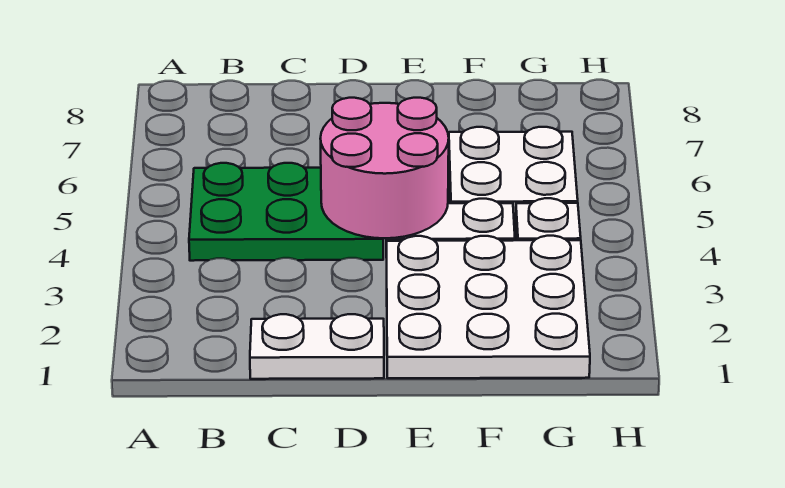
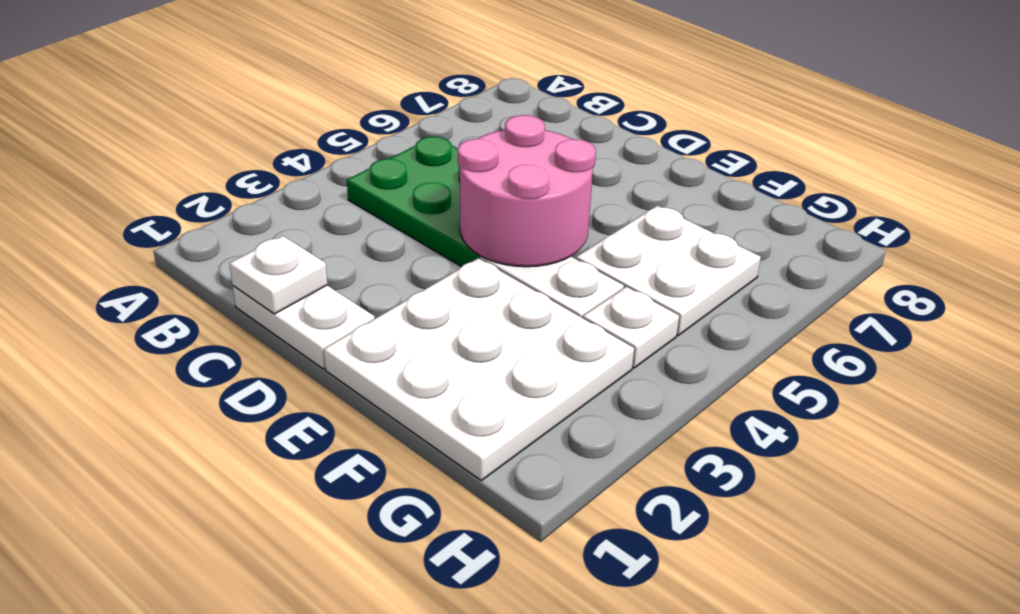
none -> white 1x1 plate [229,236,328,314]

